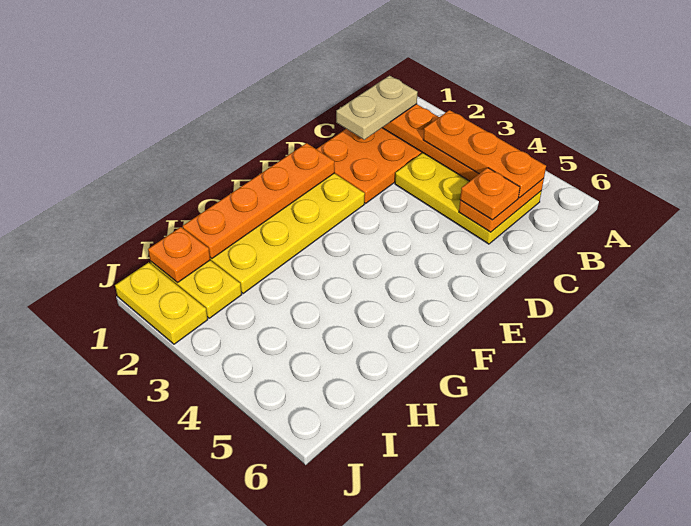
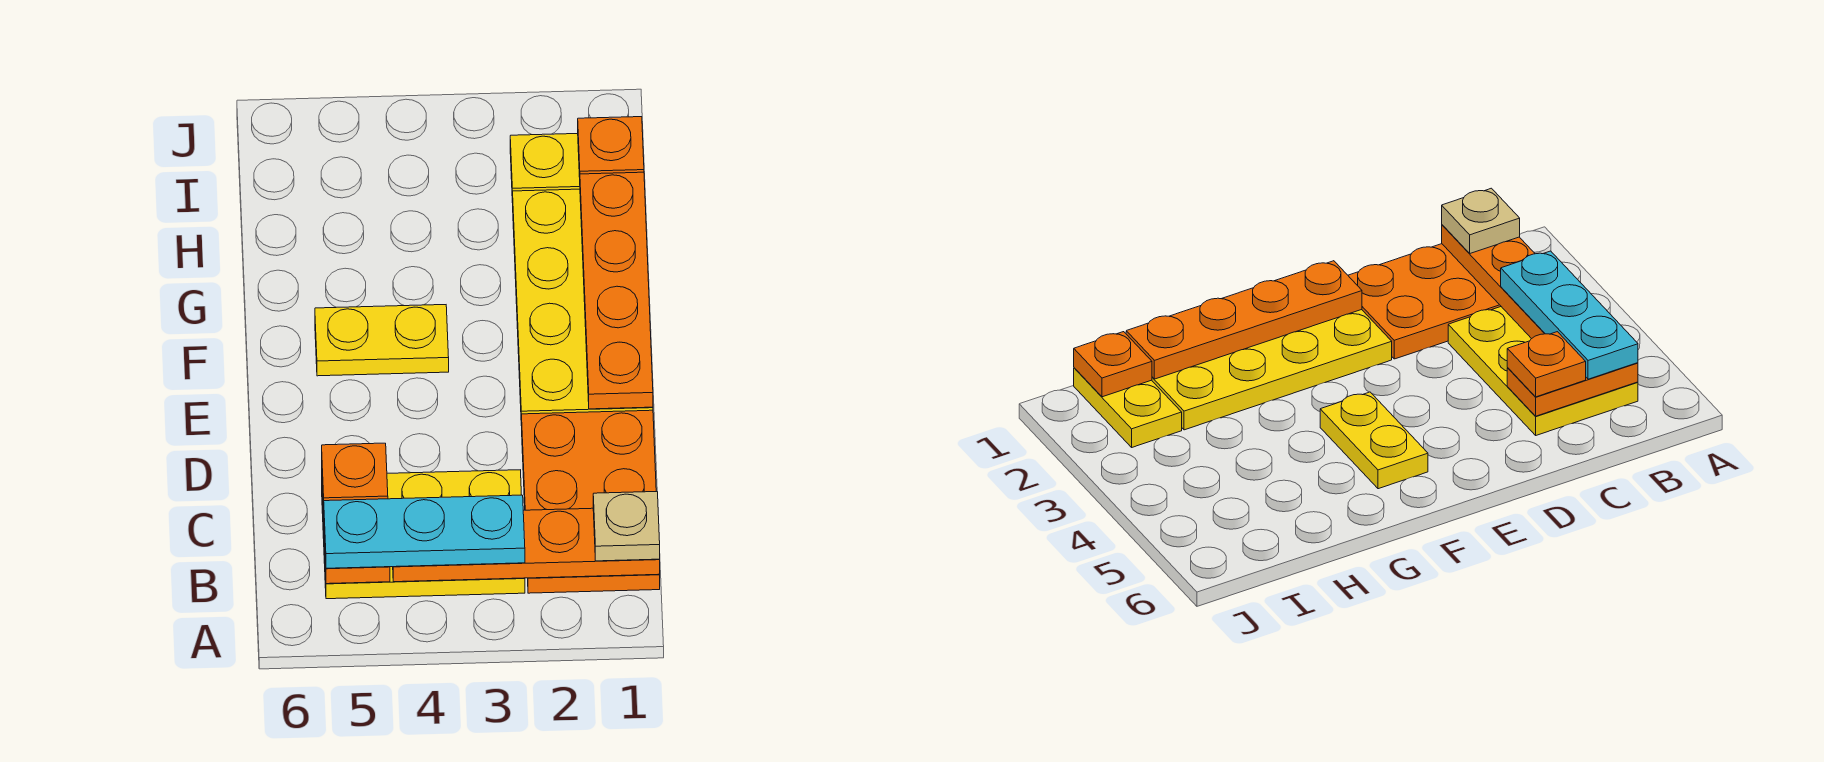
tan 1x2 plate [336,76,418,140] -> tan 1x1 plate [593,492,660,561]
orange 1x3 plate [423,110,546,198] -> cyan 1x3 plate [324,495,525,568]
yellow 1x2 plate [115,262,208,344] -> yellow 1x2 plate moved to [315,305,449,376]

